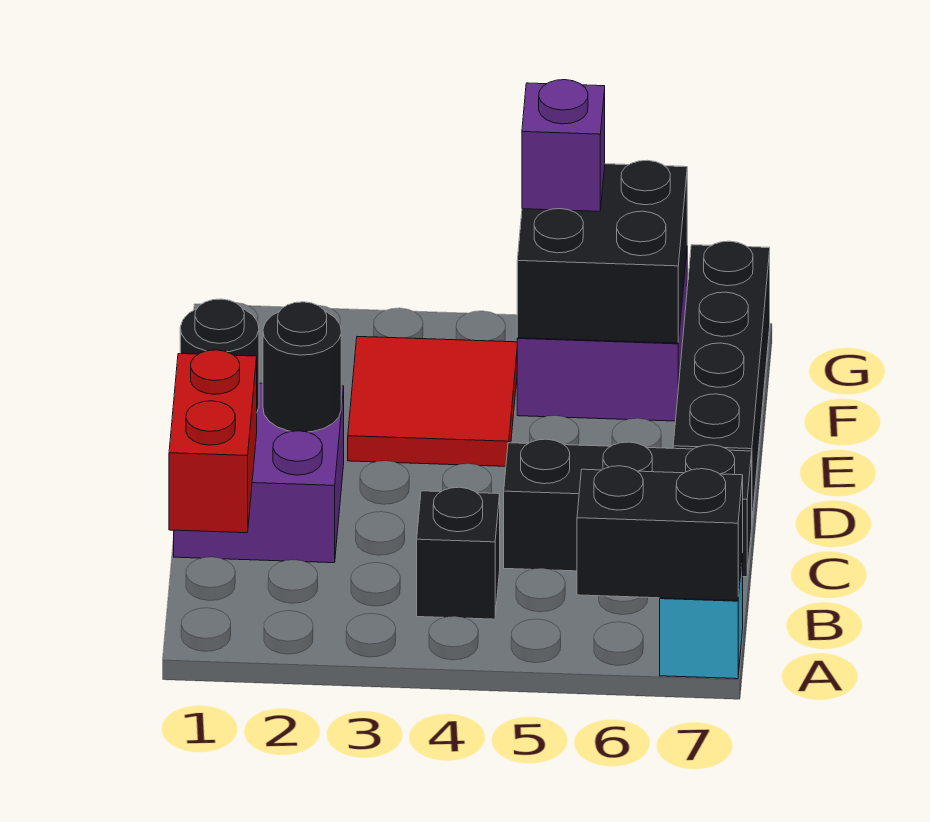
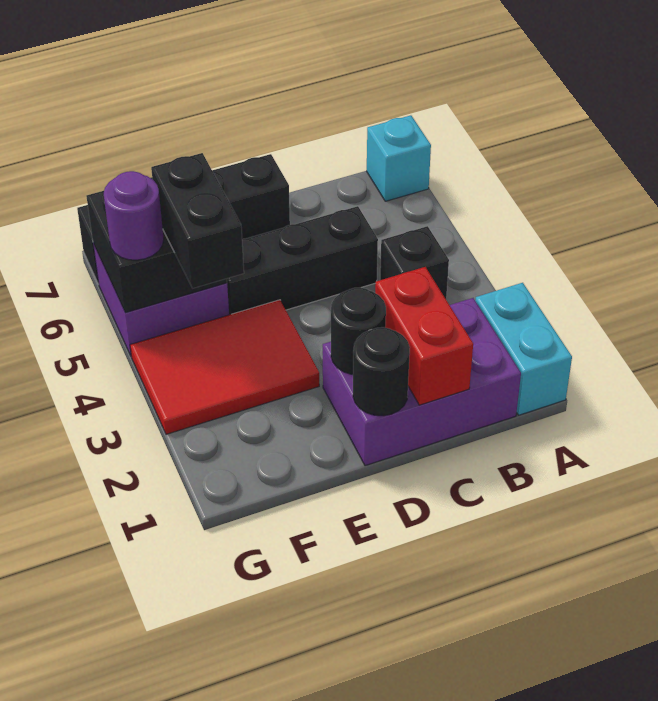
none -> cyan 1x2 brick [475,283,572,415]
black 1x2 brick [577,466,743,601] -> black 1x2 brick moved to [151,153,244,288]
red 1x2 brick [169,350,257,533] -> red 1x2 brick turned to [375,267,473,405]
purple 2x2 brick [174,383,344,563] -> purple 2x3 brick [323,298,521,466]
black 1x3 brick [504,439,752,577] -> black 1x3 brick turned to [227,206,378,315]
red 2x2 tile [348,337,517,466] -> red 2x3 tile [130,300,319,434]
purple 1x1 brick [522,80,605,211] -> purple 1x1 round brick [104,171,164,260]

